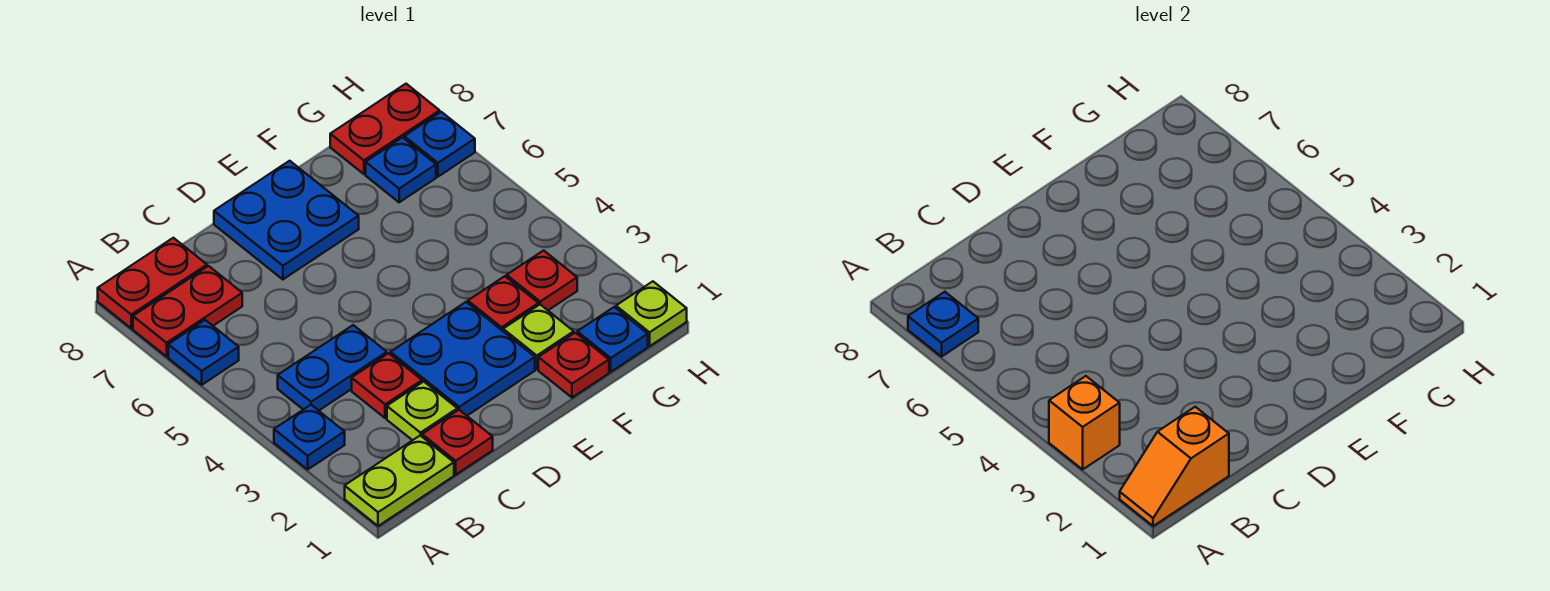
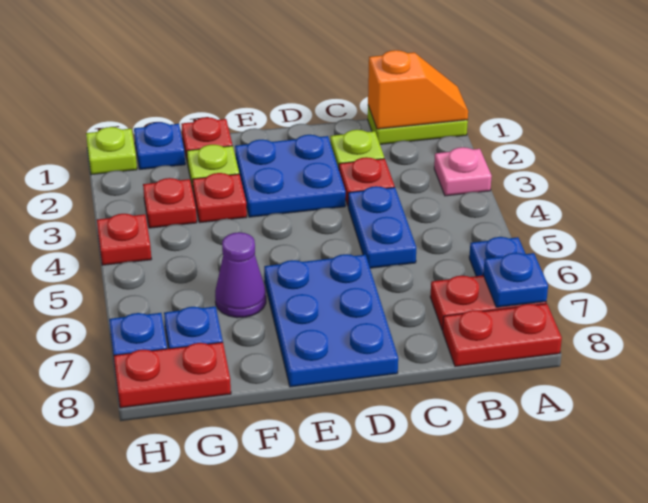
blue 1x1 plate [274,405,345,469] -> pink 1x1 plate [434,147,492,196]
orange 1x1 brick [1049,376,1120,469] -> none
blue 1x2 plate [278,325,387,411] -> blue 1x2 plate turned to [348,186,416,268]
red 1x1 plate [422,410,493,475] -> red 1x1 plate moved to [97,214,151,265]
blue 2x2 plate [214,161,359,279] -> blue 2x3 plate [264,254,398,387]
none -> purple 1x1 cone [215,232,266,318]

